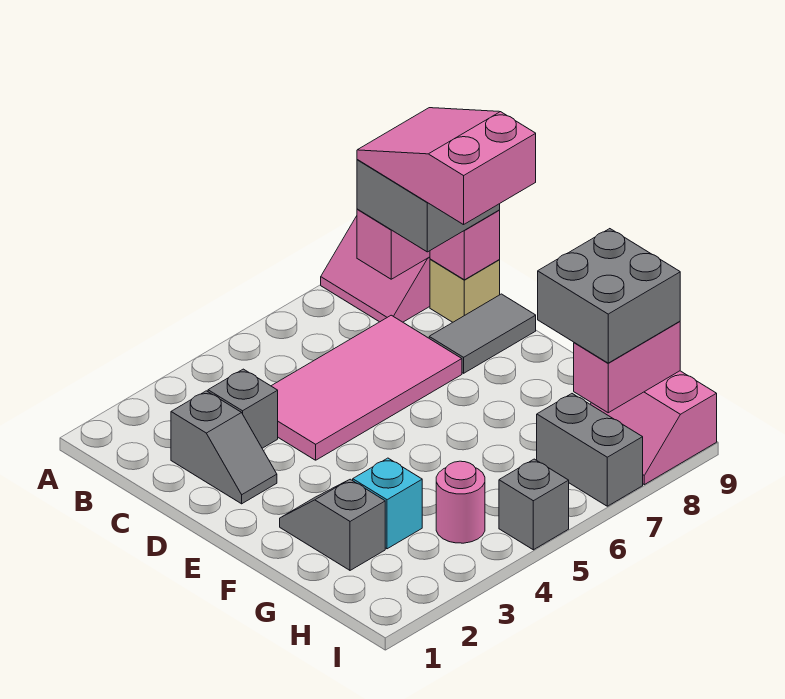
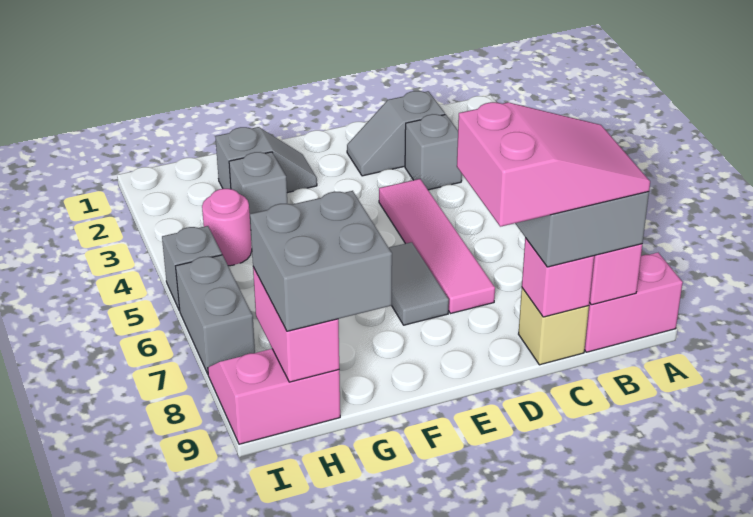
pink 2x4 tile [272,315,462,460] -> pink 1x4 tile [379,179,495,314]
grey 1x2 tile [429,294,536,373] -> grey 1x2 tile moved to [389,242,449,325]
cyan 1x1 brick [353,458,422,549] -> grey 1x1 brick [229,152,287,230]
grey 1x2 brick [537,394,643,506] -> grey 1x2 brick turned to [176,255,255,374]

